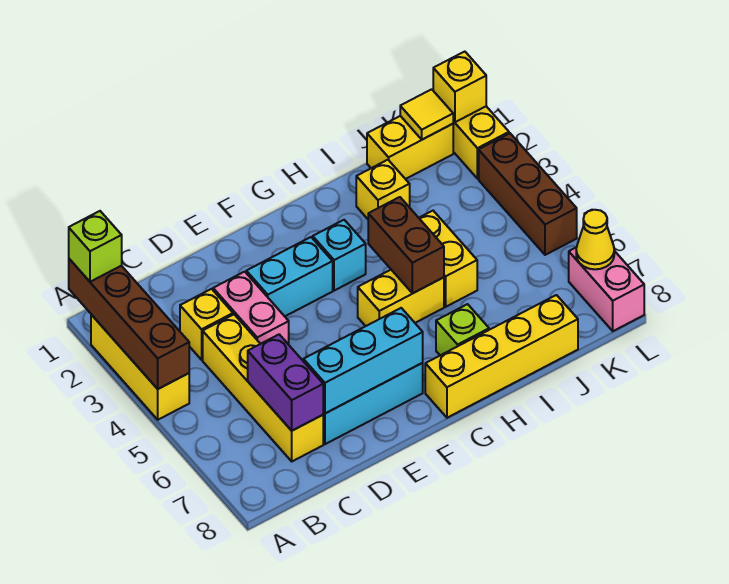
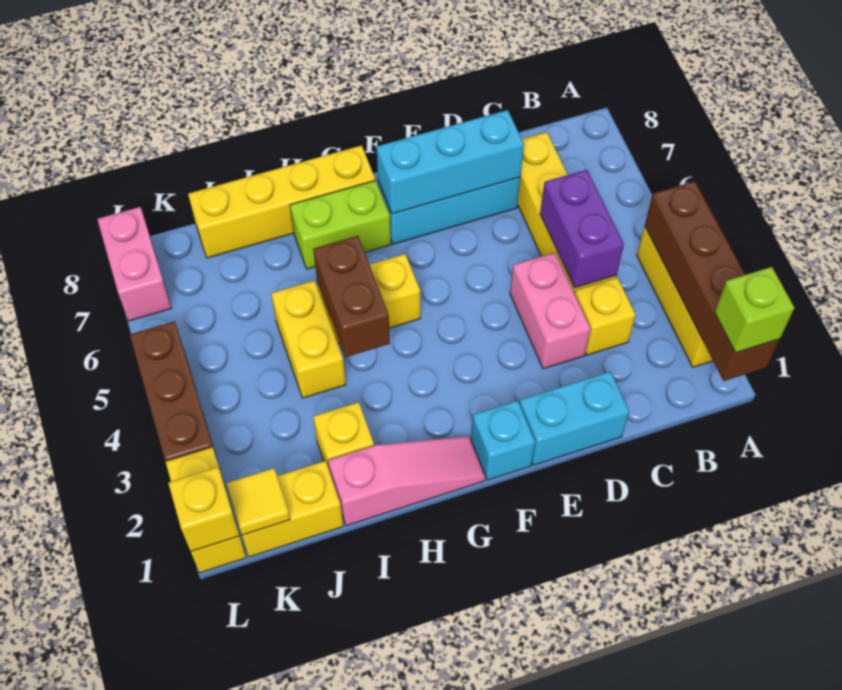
purple 1x2 brick [248,334,323,431] -> purple 1x2 brick moved to [540,170,624,288]
cyan 1x2 brick [246,237,333,316] -> cyan 1x2 brick moved to [520,372,629,465]
none -> pink 1x3 slope [328,436,485,526]
cyan 1x1 brick [313,220,366,291] -> cyan 1x1 brick moved to [471,401,535,480]
lime 1x1 brick [436,304,489,355] -> lime 1x2 brick [290,180,391,269]
yellow 1x1 cone [576,210,614,269] -> none

